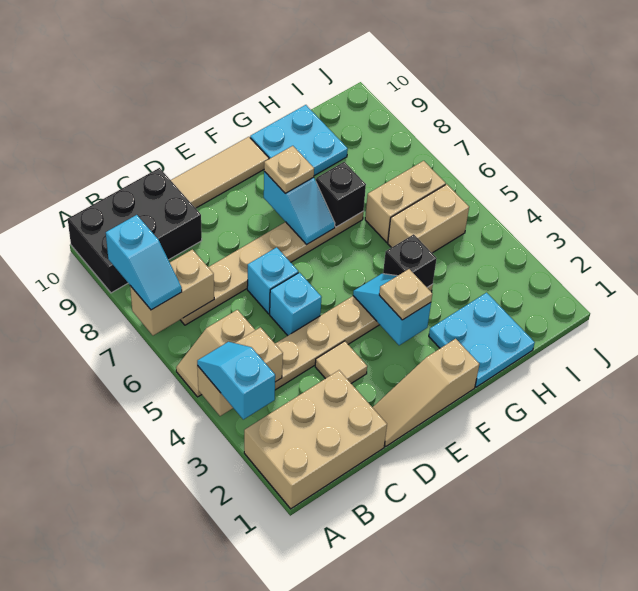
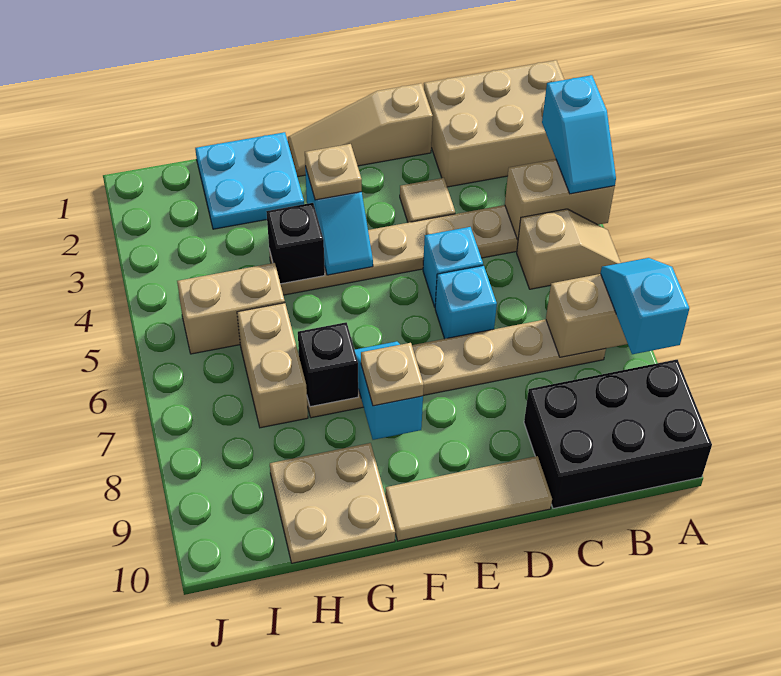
tan 1x3 slope [372,339,479,446] -> tan 1x3 slope turned to [288,83,433,177]
cyan 2x2 plate [250,105,348,176] -> tan 2x2 plate [270,443,395,563]
tan 1x2 brick [365,161,446,242] -> tan 1x2 brick turned to [237,303,308,428]

